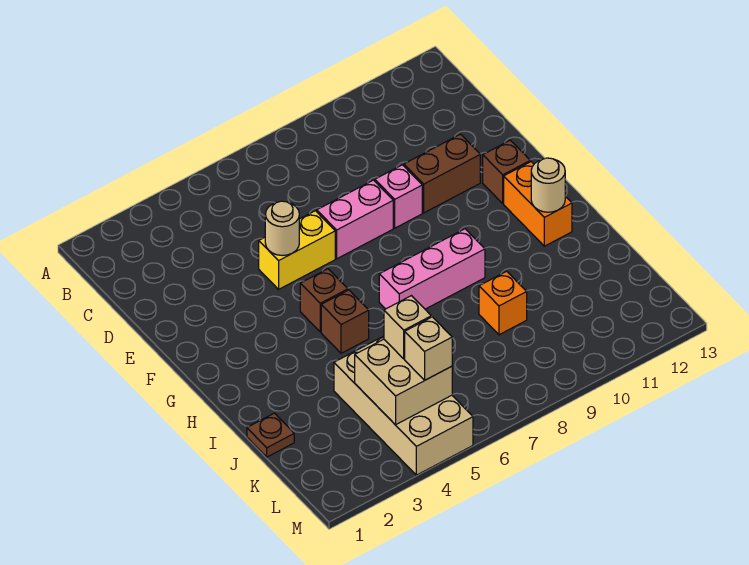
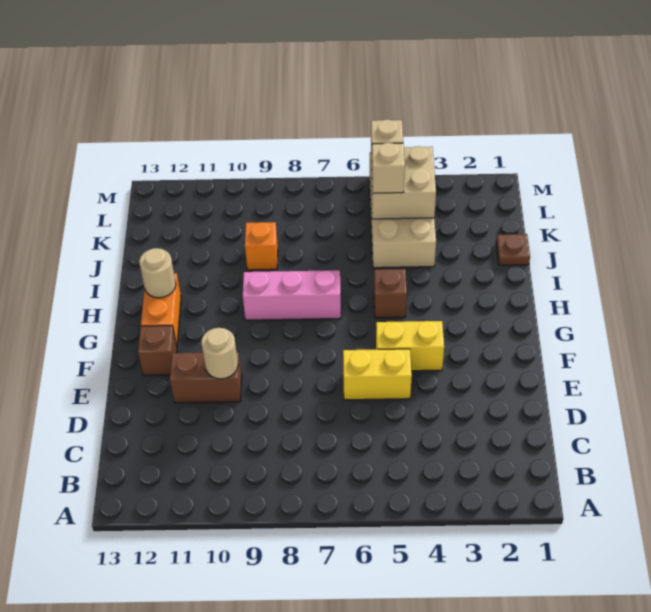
tan 1x1 round brick [265,201,299,256] -> tan 1x1 round brick moved to [201,328,238,379]
pink 1x2 brick [317,180,393,259] -> none
pink 1x1 brick [375,165,422,228] -> none
none -> yellow 1x2 brick [376,321,444,371]
brown 1x1 brick [300,269,348,332] -> none

